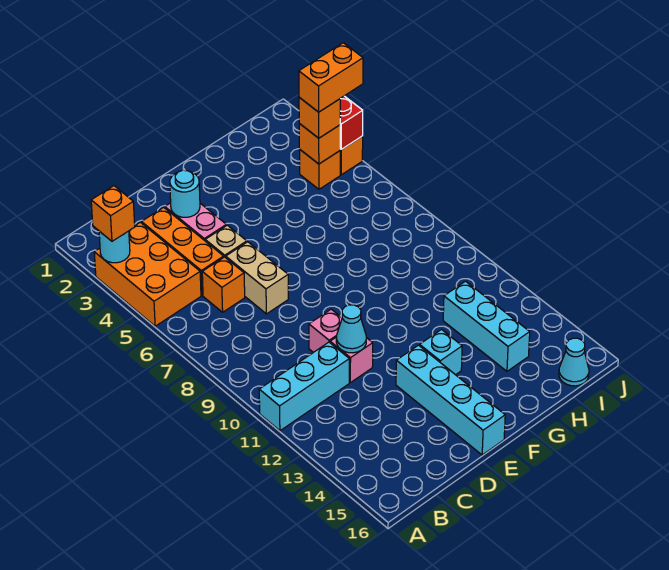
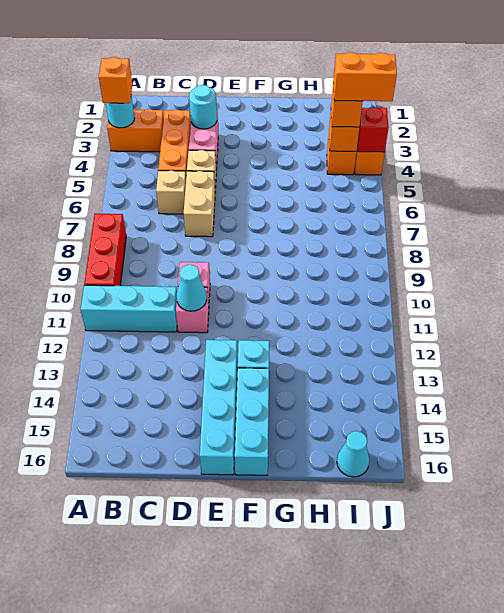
orange 2x3 brick [94,222,201,326] -> orange 1x2 brick [107,109,164,152]
none -> red 1x3 brick [84,214,126,286]
orange 1x1 brick [202,257,245,312] -> tan 1x1 brick [156,171,186,214]
cyan 1x3 brick [443,281,530,371] -> cyan 1x3 brick moved to [235,368,269,475]

